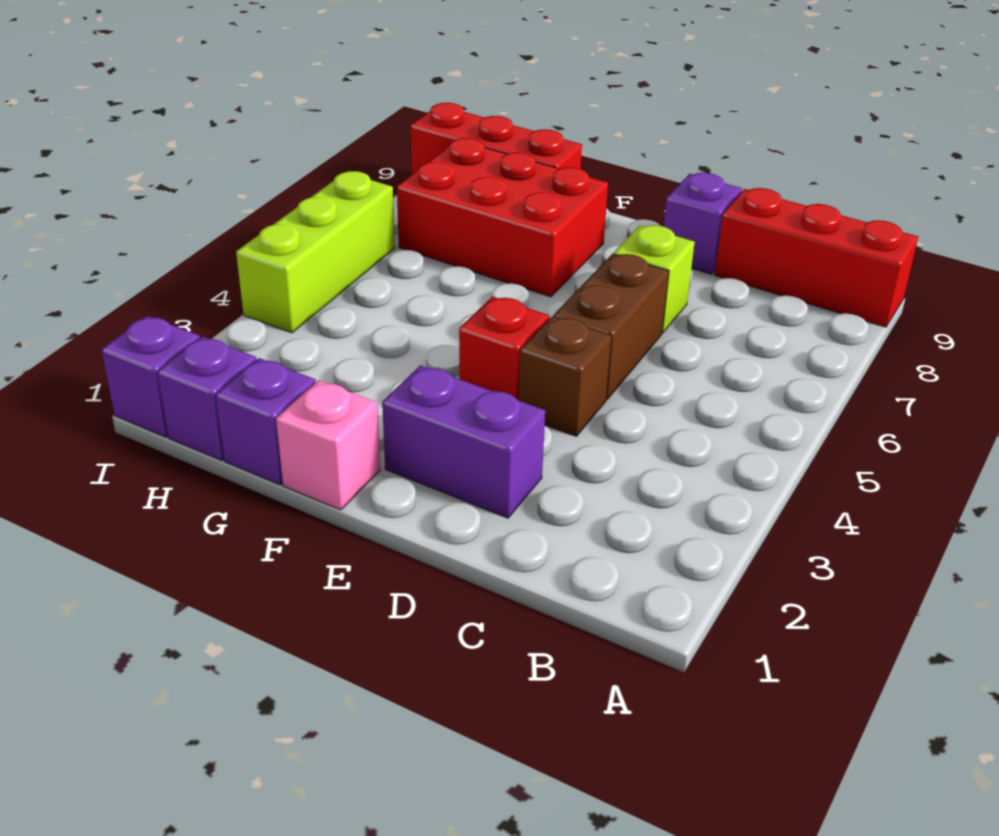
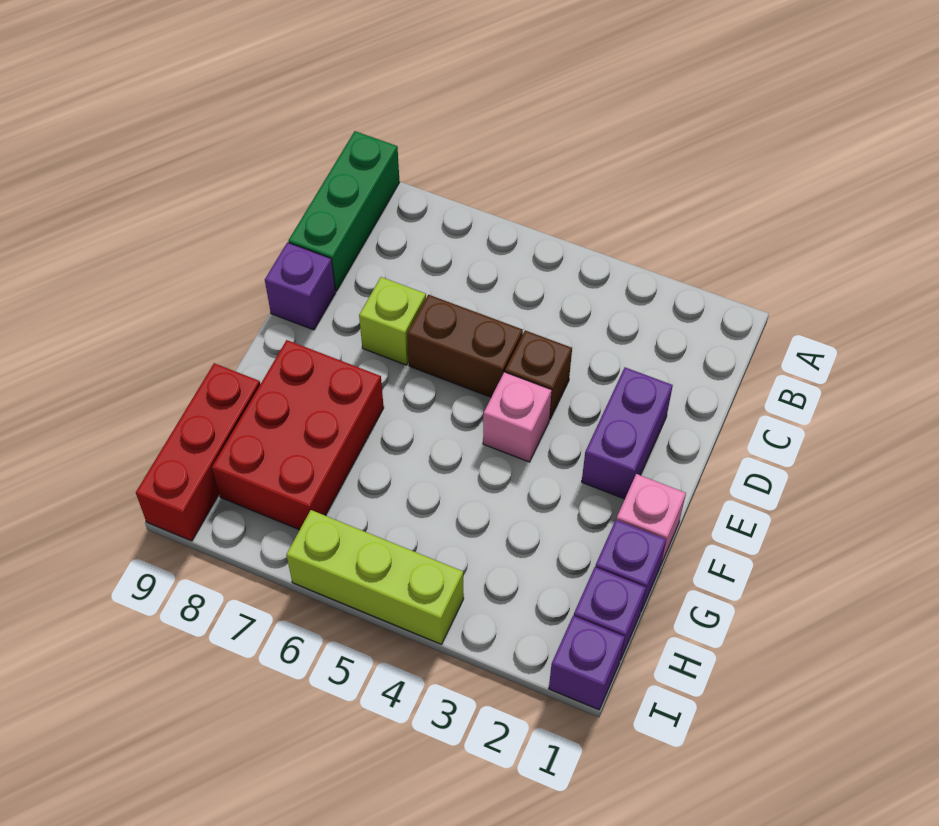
red 1x3 brick [715,188,918,327] -> green 1x3 brick [288,131,400,291]
red 1x1 brick [459,296,549,401] -> pink 1x1 brick [483,372,552,462]

